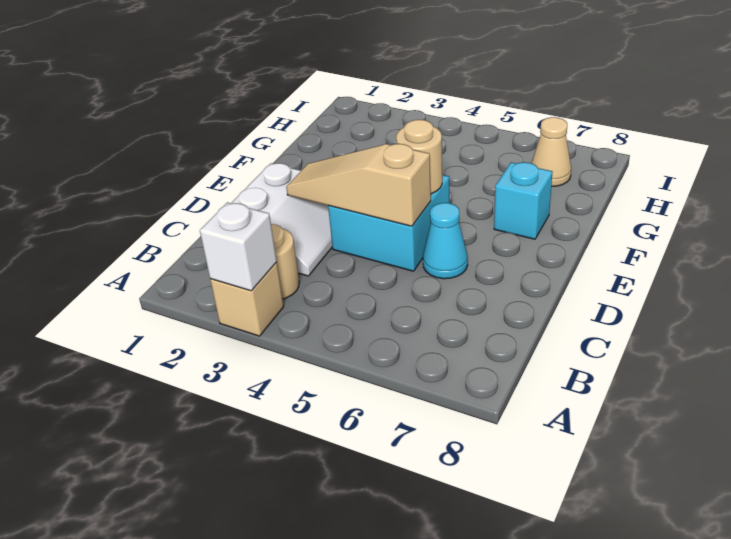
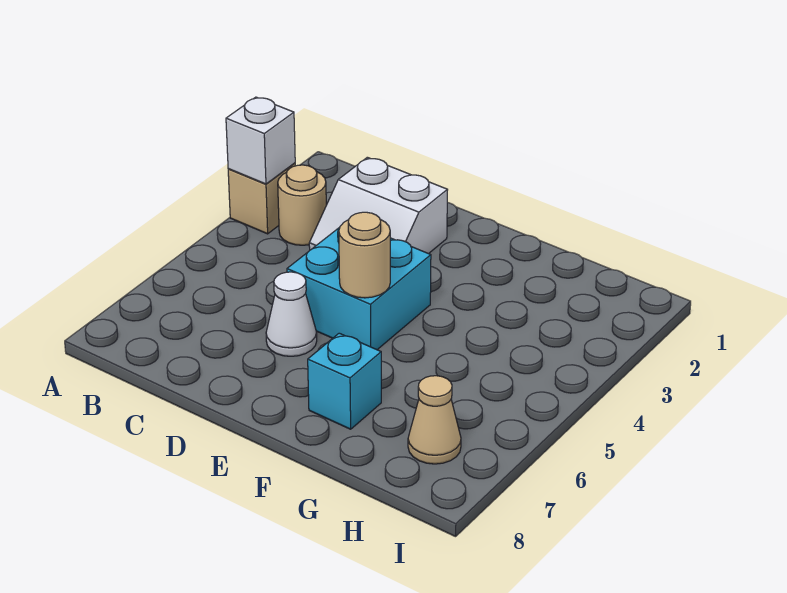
tan 1x3 slope [286,144,431,226] -> none
cyan 1x1 cone [423,203,468,279] -> white 1x1 cone [266,272,317,356]

